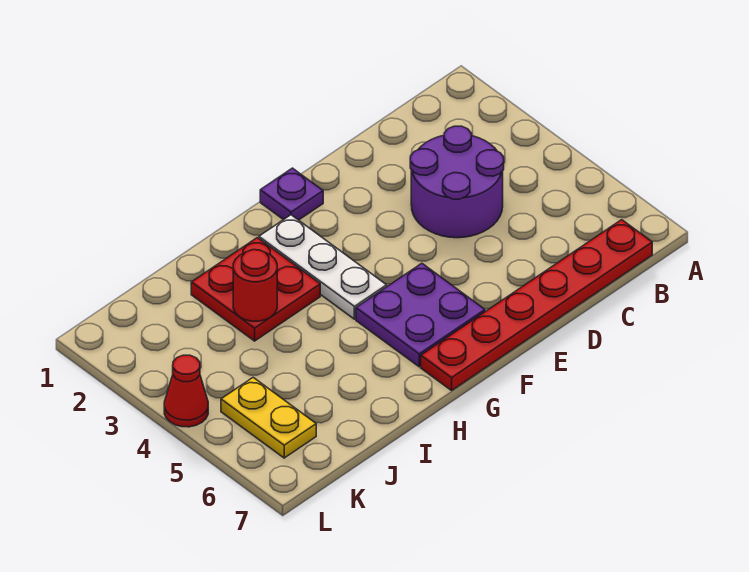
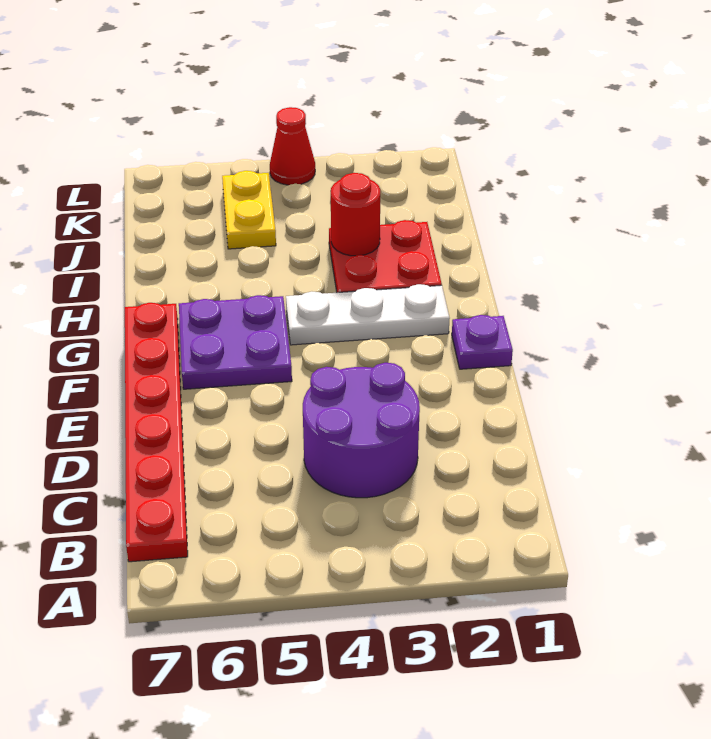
yellow 1x2 plate [221,377,316,458] -> yellow 1x2 plate turned to [222,171,276,249]

